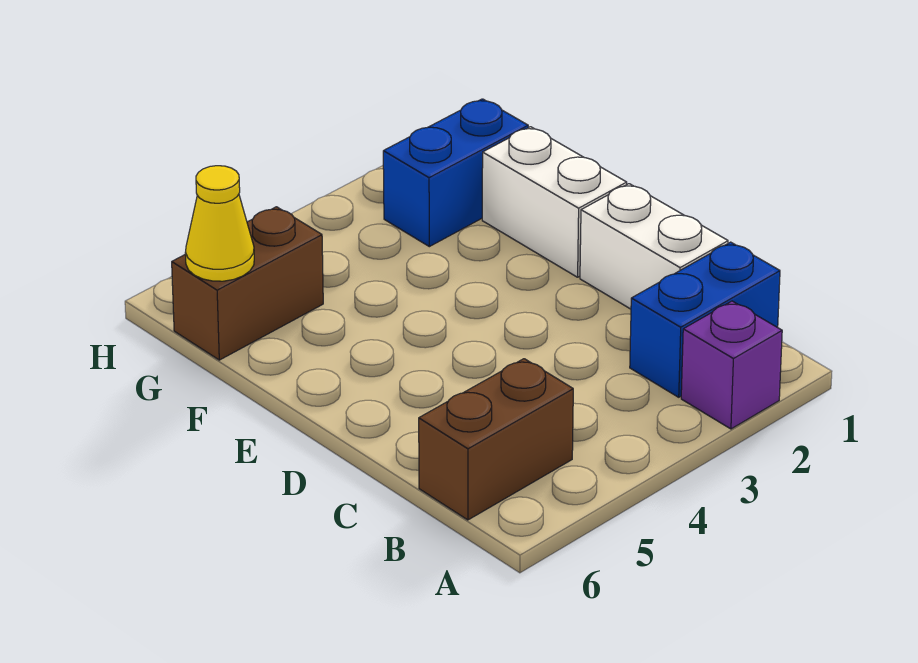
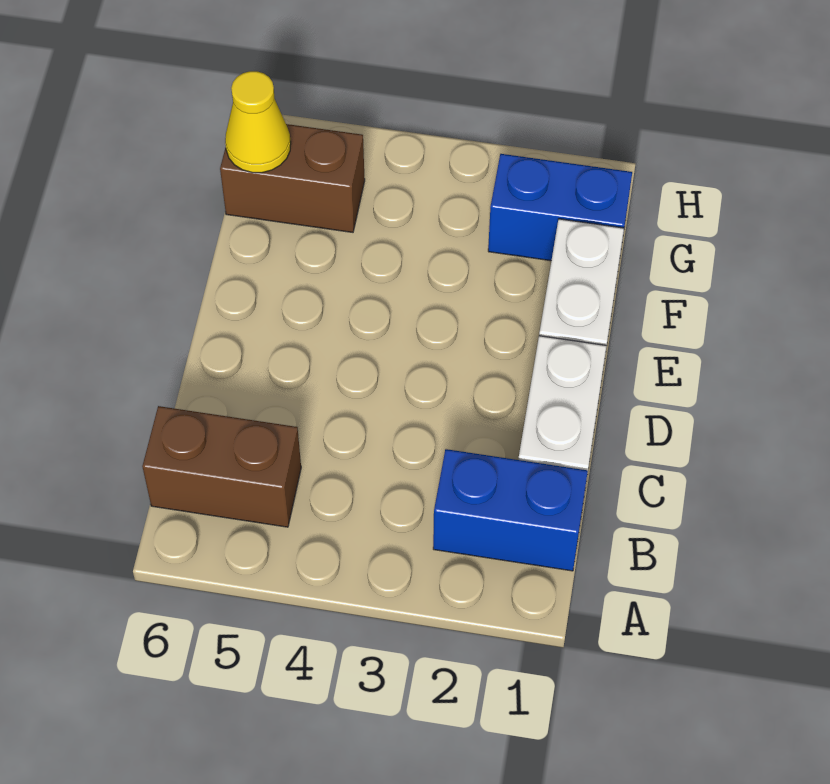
purple 1x1 brick [681,301,782,429] -> none

